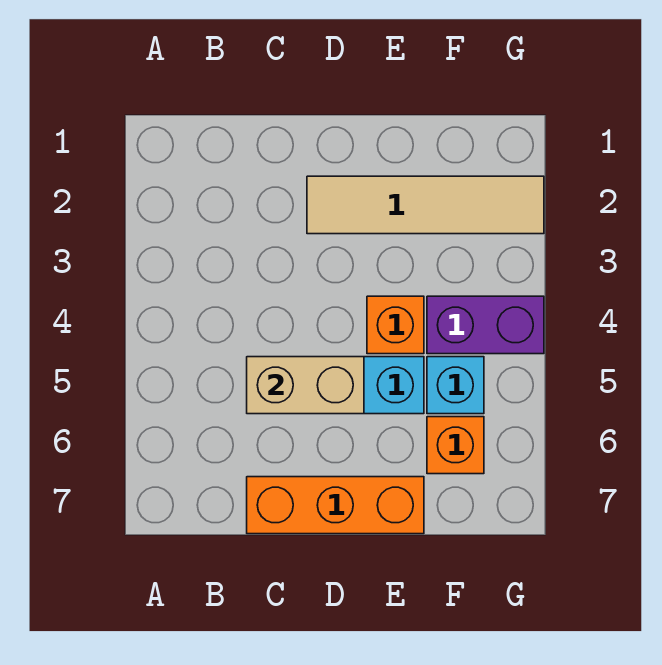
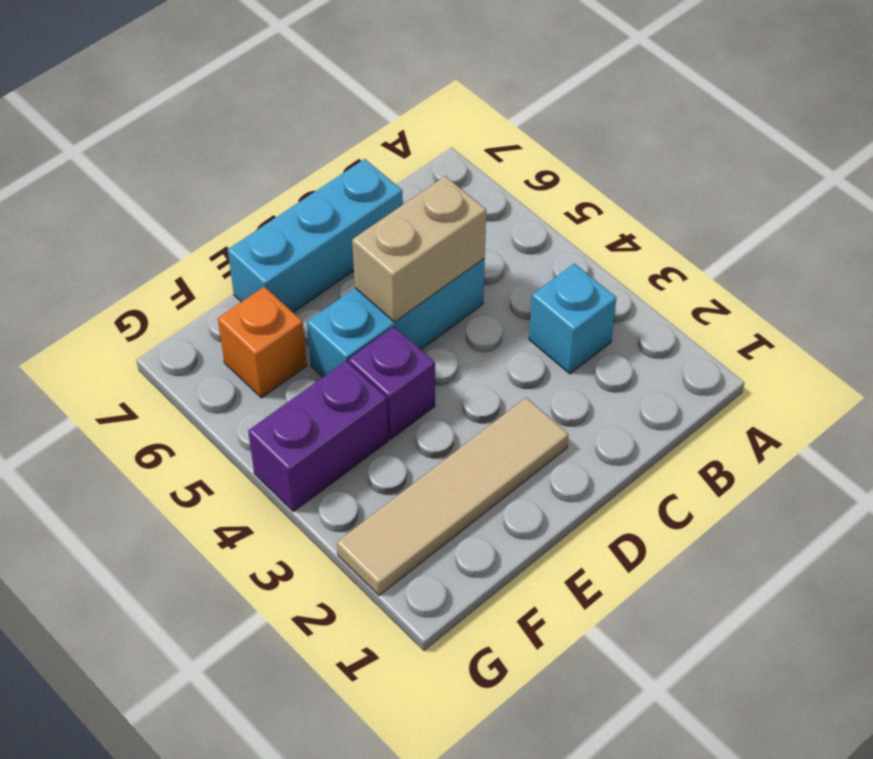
orange 1x3 brick [247,477,424,534] -> cyan 1x3 brick [228,159,403,312]
orange 1x1 brick [367,296,424,354] -> purple 1x1 brick [348,327,435,439]
cyan 1x1 brick [427,357,484,414] -> cyan 1x1 brick moved to [529,264,616,374]

